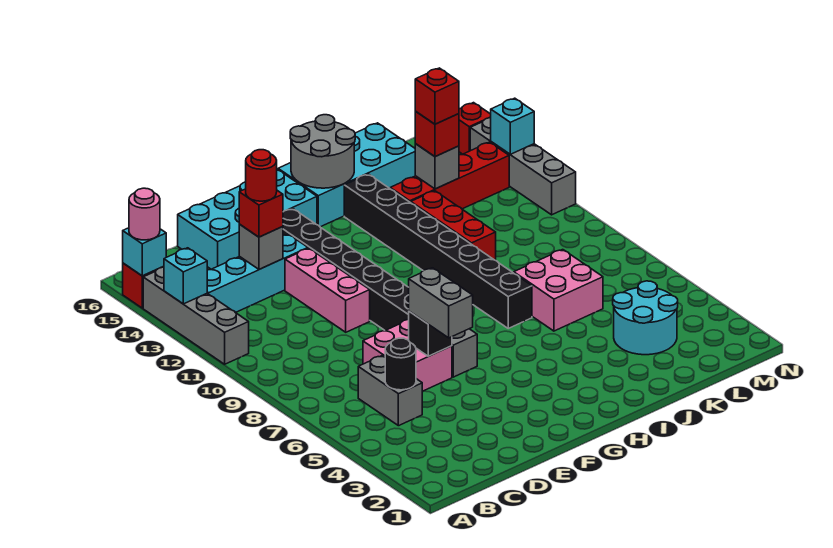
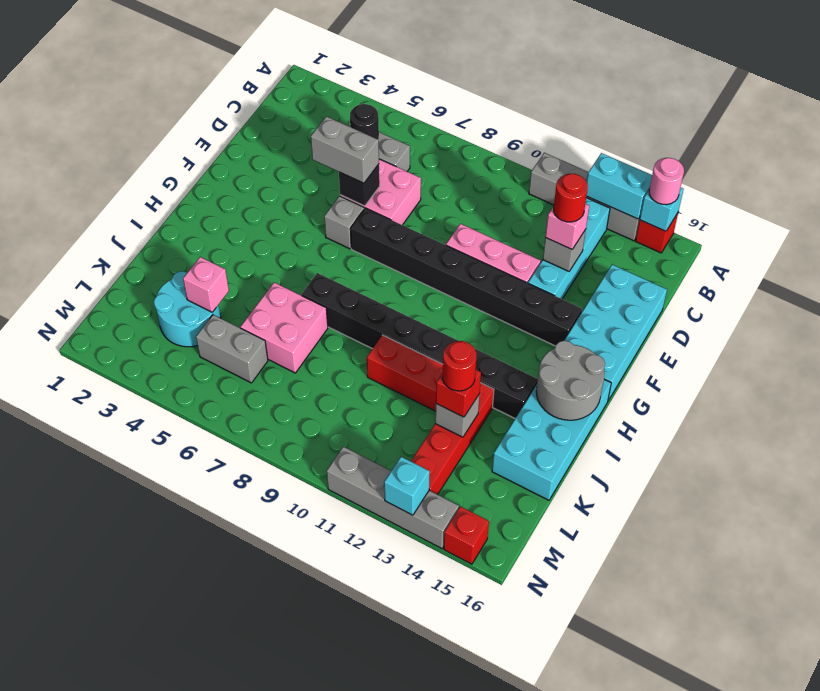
cyan 1x1 brick [164,248,207,304] -> cyan 1x2 brick [587,153,652,219]
red 1x1 brick [239,189,283,237] -> pink 1x1 brick [545,204,589,249]
none -> pink 1x1 brick [183,257,229,312]
red 1x1 brick [415,68,459,124] -> red 1x1 round brick [442,341,477,391]
none -> grey 1x2 brick [196,315,268,383]

